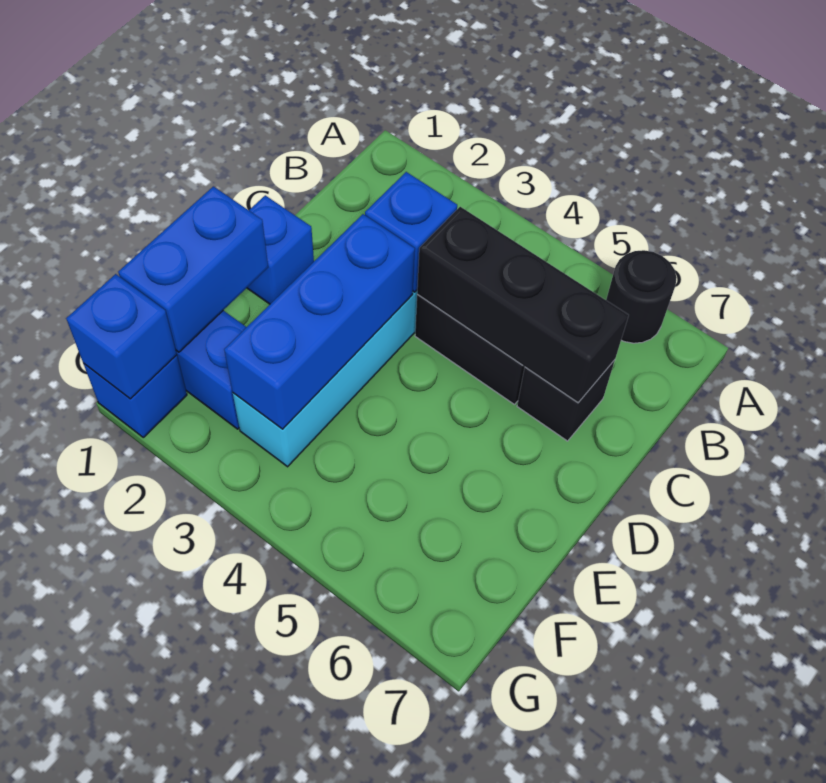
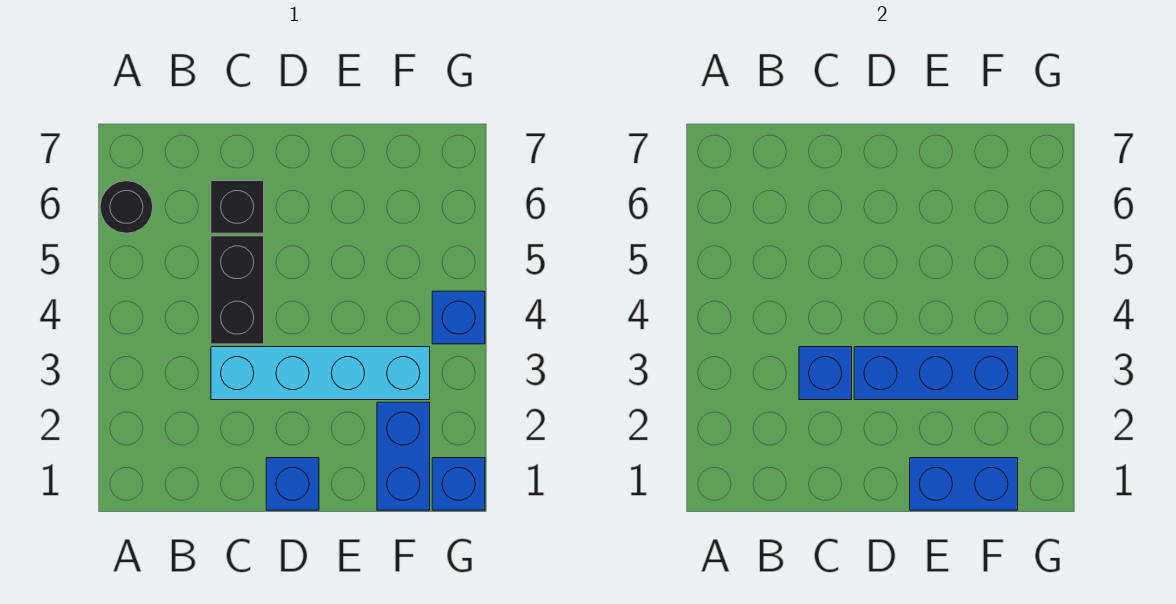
black 1x3 brick [417,207,629,403] -> none
blue 1x1 brick [66,274,177,399] -> blue 1x1 brick moved to [432,291,485,344]

